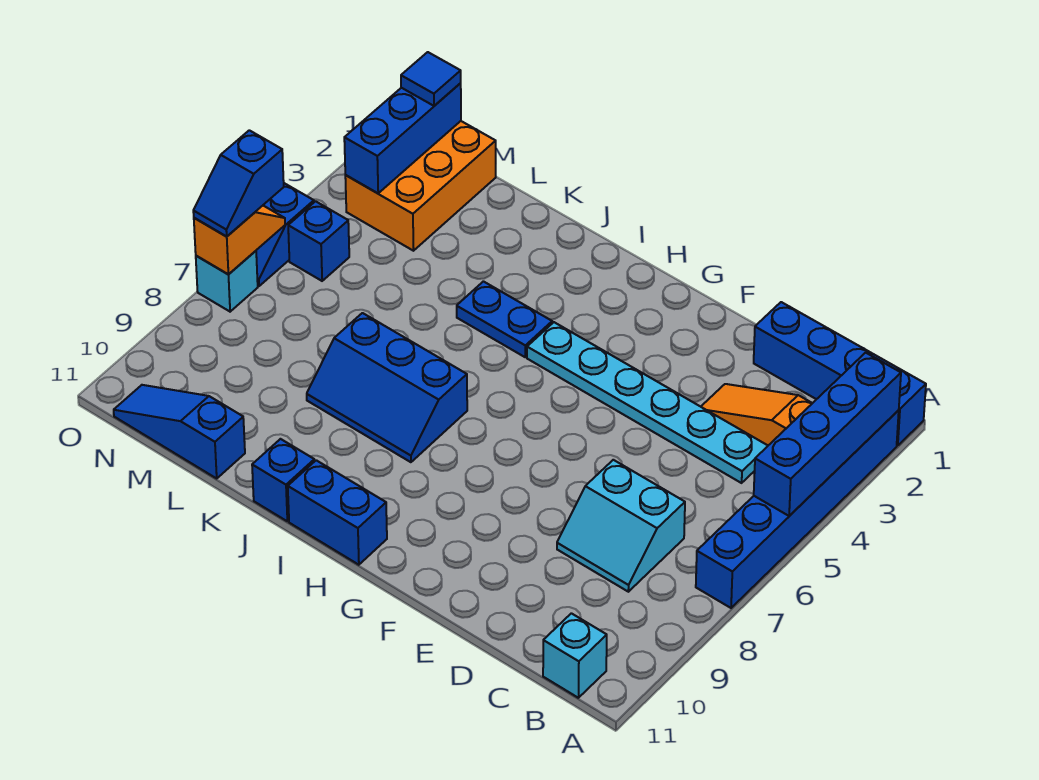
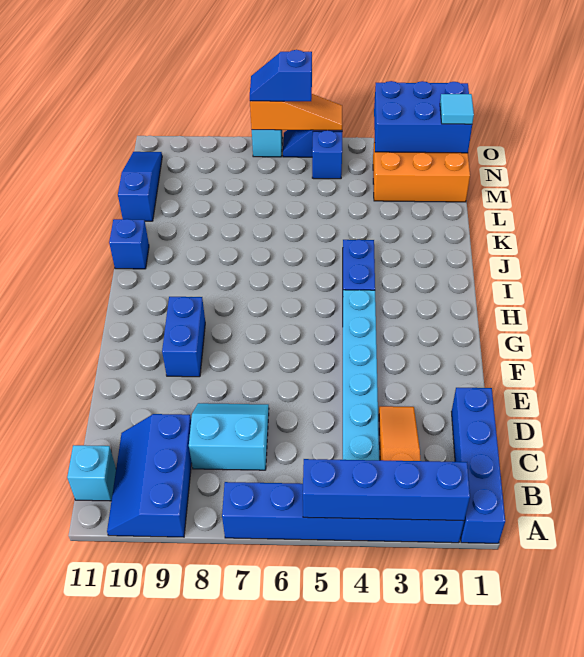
cyan 2x2 slope [557,460,685,592] -> cyan 2x2 slope turned to [189,403,269,470]
blue 1x2 brick [288,460,387,565] -> blue 1x2 brick moved to [162,297,205,377]
blue 2x3 slope [307,313,467,462] -> blue 2x3 slope moved to [107,414,192,537]
blue 1x3 brick [344,83,461,193] -> blue 2x3 brick [374,81,472,153]
blue 1x1 tile [401,52,461,106] -> cyan 1x1 tile [440,94,474,124]
orange 1x2 slope [194,206,285,274] -> orange 1x3 slope [250,94,342,130]

